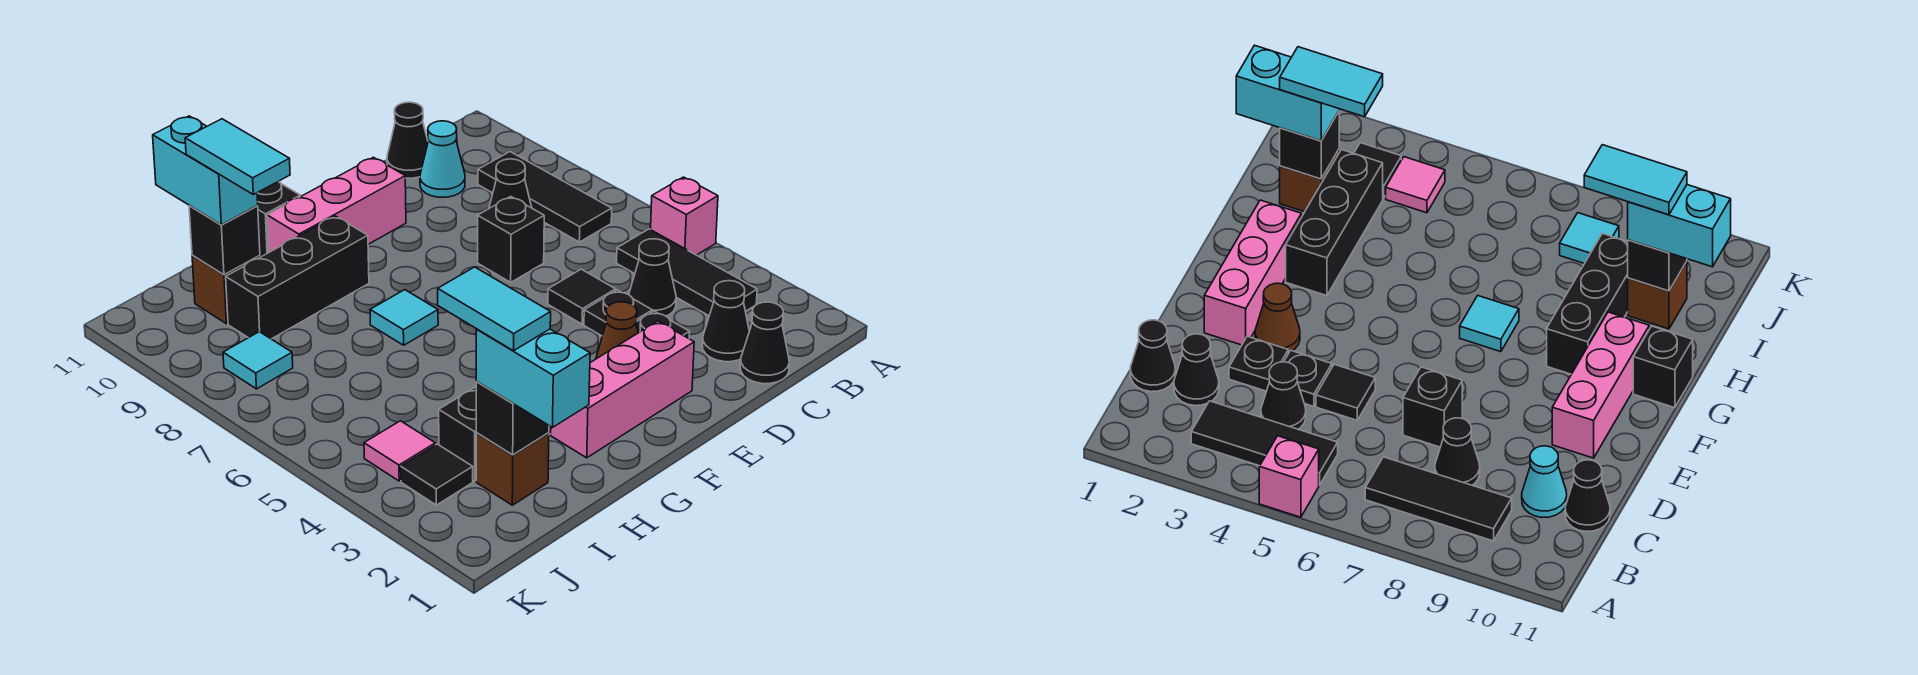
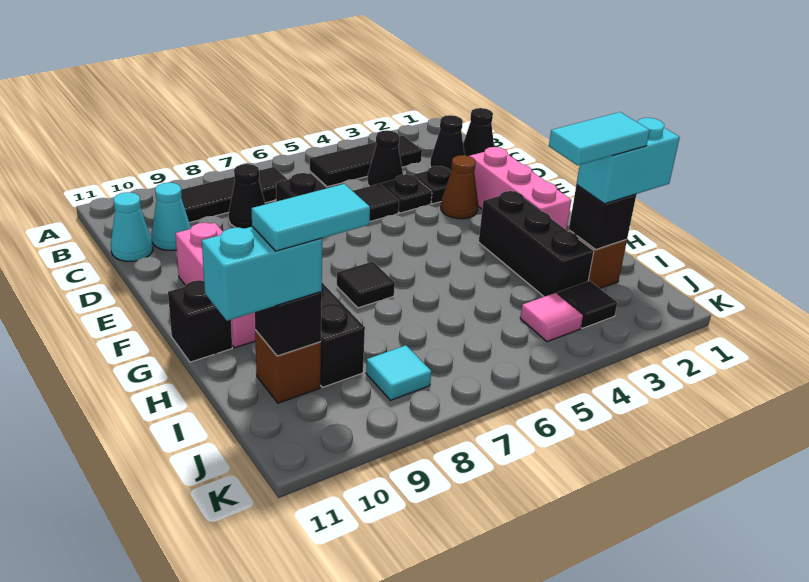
pink 1x1 brick [651,177,718,255] -> none
black 1x1 cone [387,102,428,178] -> cyan 1x1 cone [111,192,153,261]
cyan 1x1 tile [370,290,438,345] -> black 1x1 tile [337,261,395,308]

